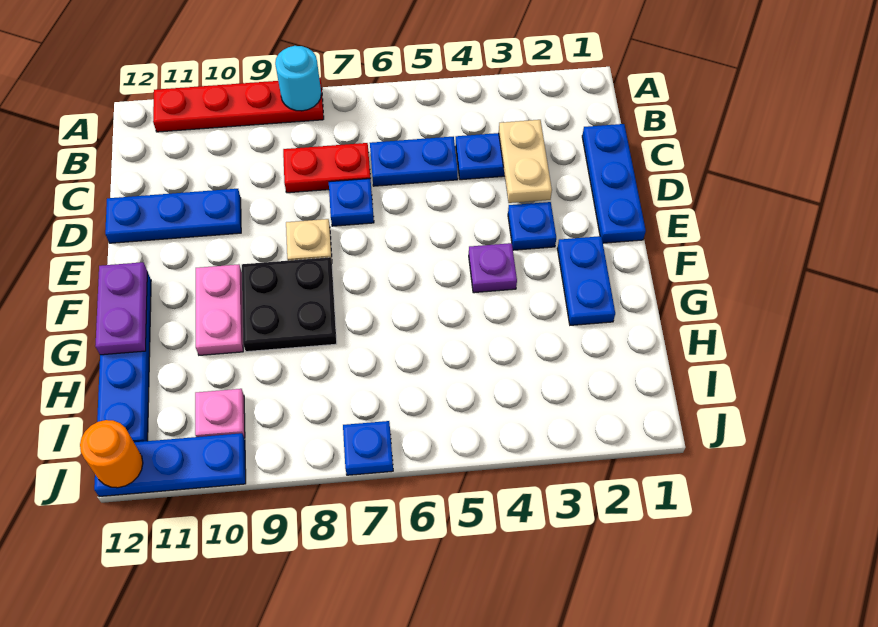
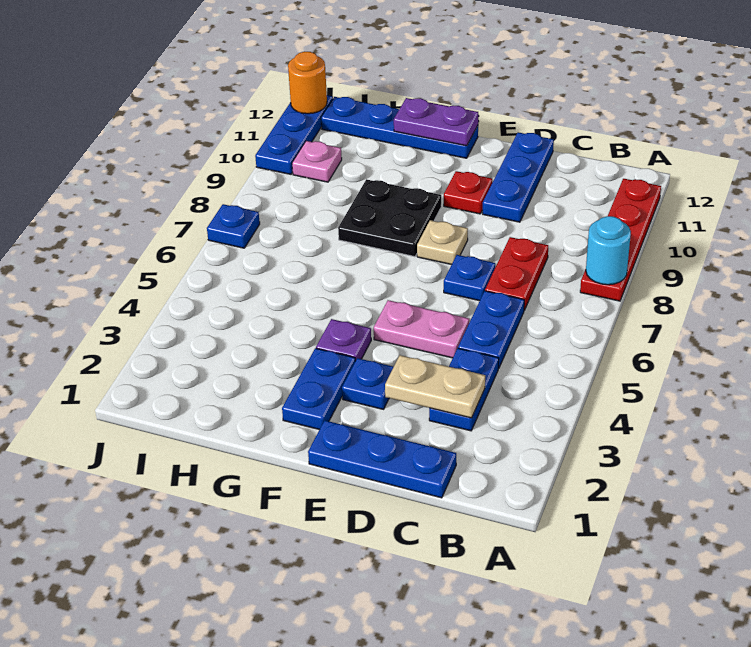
none -> red 1x1 plate [444,171,492,214]
blue 1x2 plate [557,236,615,325] -> blue 1x2 plate turned to [282,348,355,430]
pink 1x2 plate [196,264,243,355] -> pink 1x2 plate moved to [374,300,469,358]

